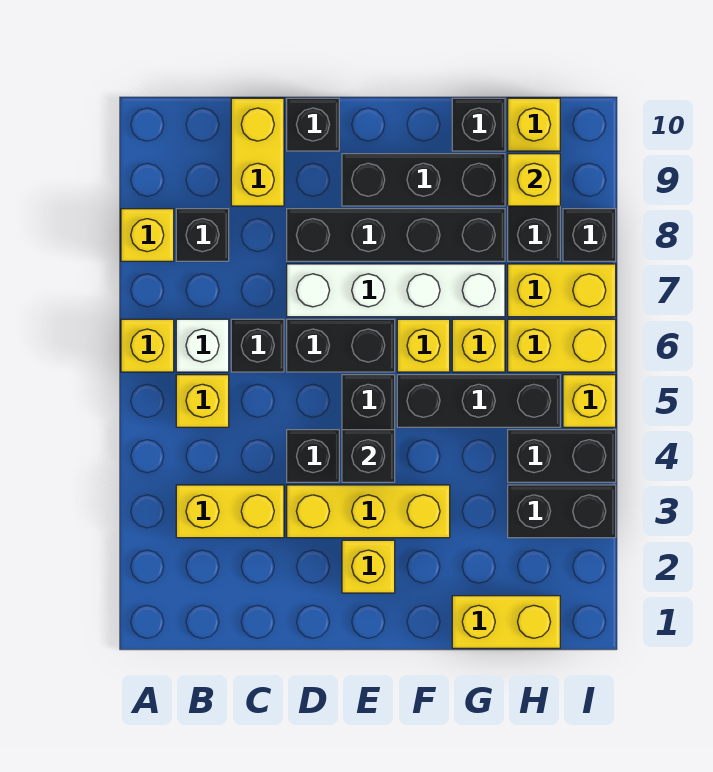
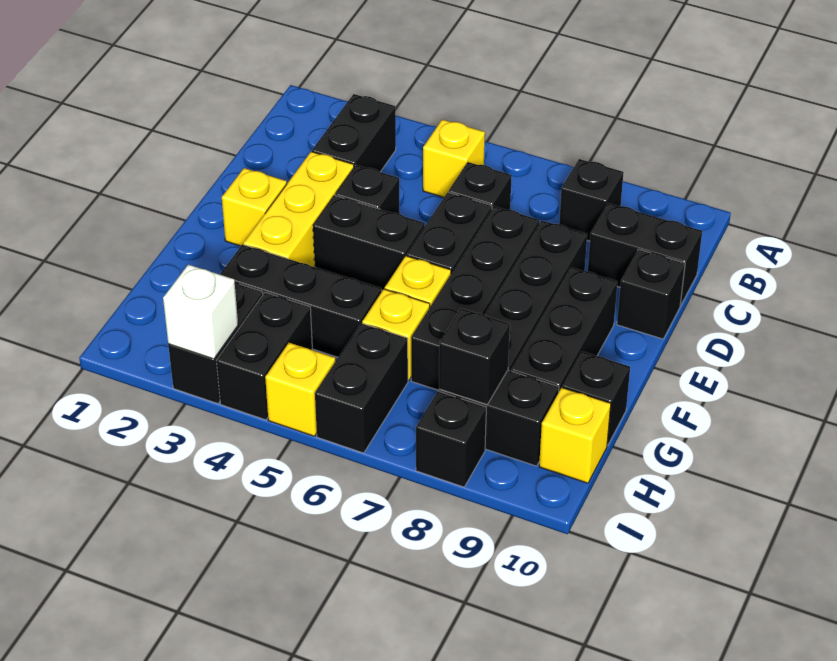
yellow 1x1 brick [121,319,174,372] -> none
yellow 1x1 brick [121,209,174,261] -> none
yellow 1x2 brick [176,485,284,538] -> black 1x2 brick [312,94,396,172]
white 1x1 brick [176,319,229,372] -> white 1x1 brick moved to [163,265,238,359]
yellow 1x2 brick [231,98,284,206] -> black 1x2 brick [588,203,702,306]
white 1x4 brick [287,264,505,317] -> black 1x4 brick [411,206,539,390]
black 1x1 brick [342,430,395,482] -> black 1x1 brick moved to [439,308,510,404]
black 1x3 brick [397,375,560,427] -> black 1x3 brick turned to [220,244,381,357]
yellow 1x2 brick [452,596,560,648] -> none
yellow 1x2 brick [508,319,616,372] -> black 1x2 brick [315,323,408,453]
yellow 1x2 brick [508,264,616,317] -> none
yellow 1x1 brick [508,154,560,206] -> none

